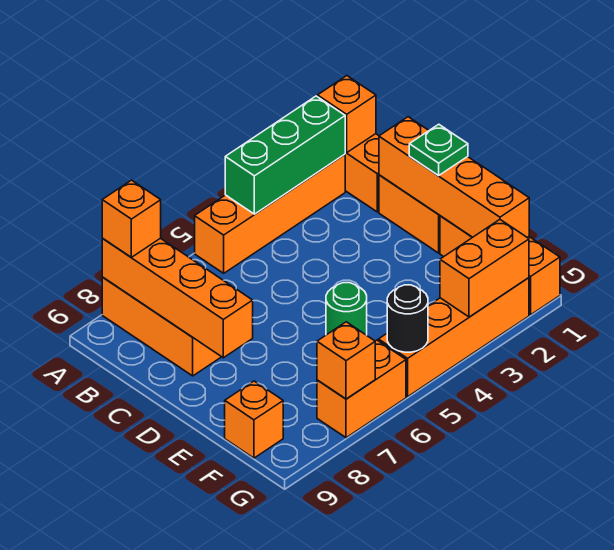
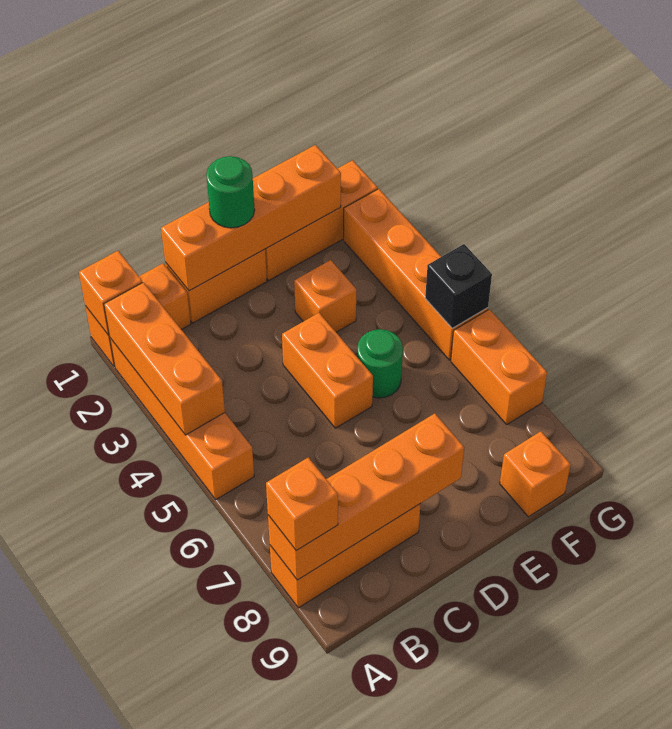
green 1x3 brick [225,96,345,214] -> orange 1x3 brick [104,282,225,435]
green 1x1 plate [409,124,468,175] -> green 1x1 round brick [206,156,255,228]
orange 1x2 brick [440,220,529,317] -> orange 1x2 brick moved to [282,313,373,428]
black 1x1 round brick [387,285,428,352] -> black 1x1 brick [425,244,492,328]
orange 1x1 brick [317,322,375,399] -> orange 1x1 brick moved to [294,260,356,332]

